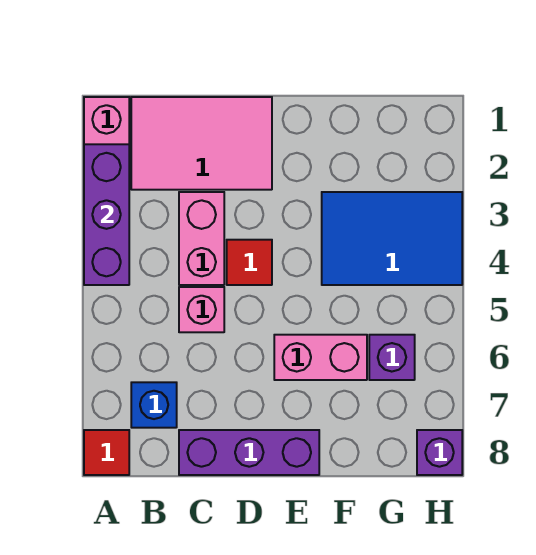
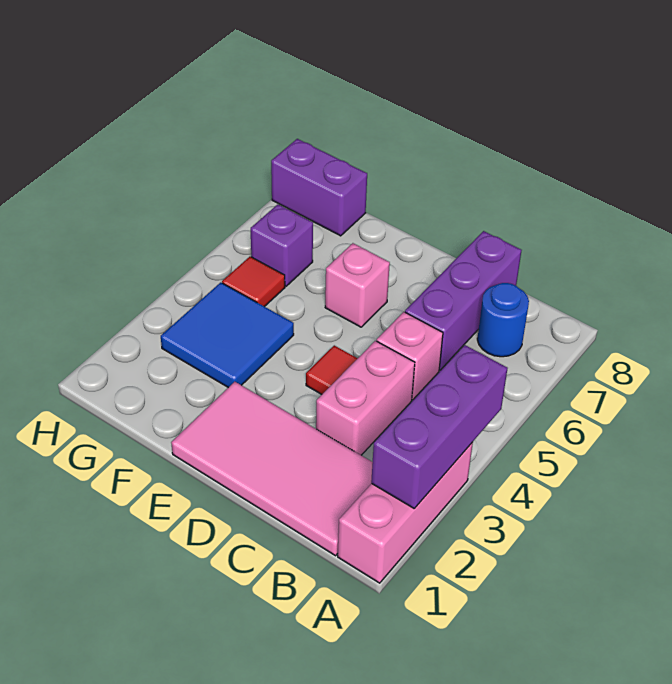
red 1x1 tile [84,430,129,475] -> red 1x1 tile moved to [222,257,285,307]
pink 2x3 tile [131,97,272,190] -> pink 2x4 tile [171,382,373,556]
blue 1x1 brick [131,382,177,428] -> blue 1x1 round brick [477,283,529,357]
purple 1x3 brick [179,430,319,475] -> purple 1x3 brick turned to [405,231,522,370]
pink 1x2 brick [274,335,367,380] -> pink 1x1 brick [325,243,390,327]
blue 2x3 tile [322,192,462,285] -> blue 2x2 tile [161,282,294,388]
purple 1x1 brick [417,430,462,475] -> purple 1x2 brick [271,139,367,236]

